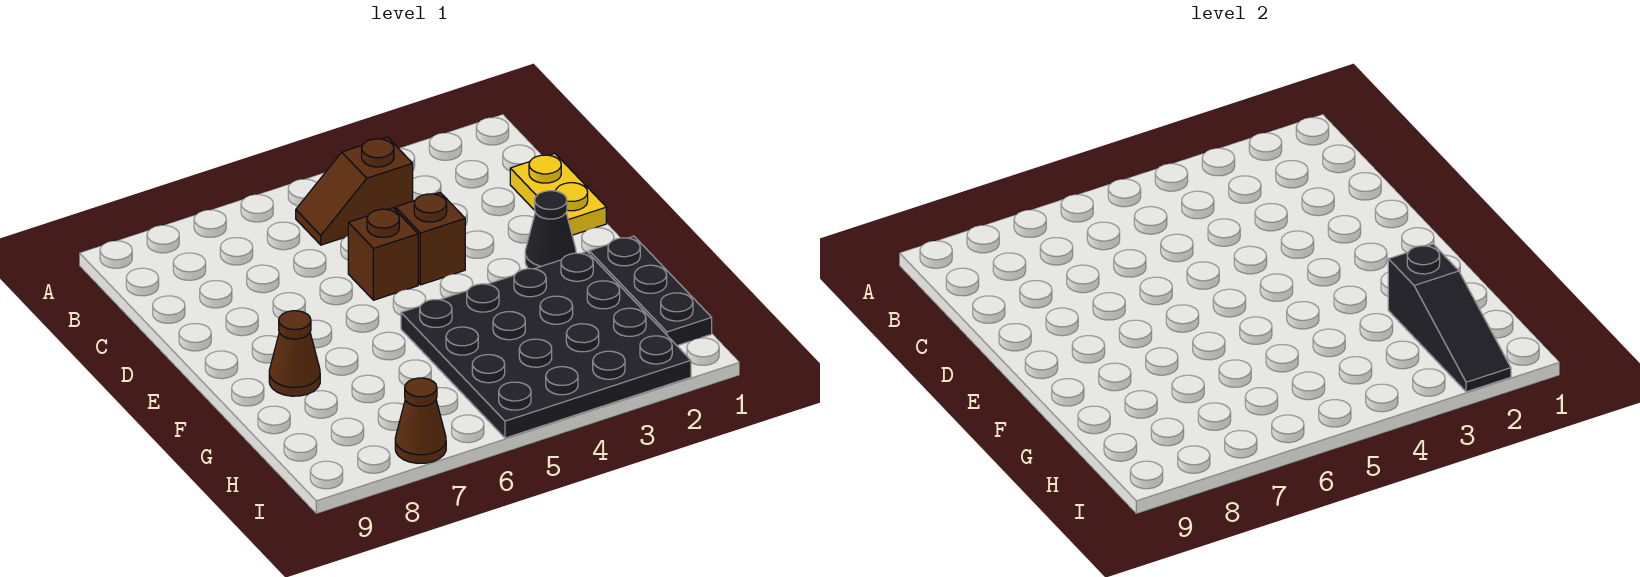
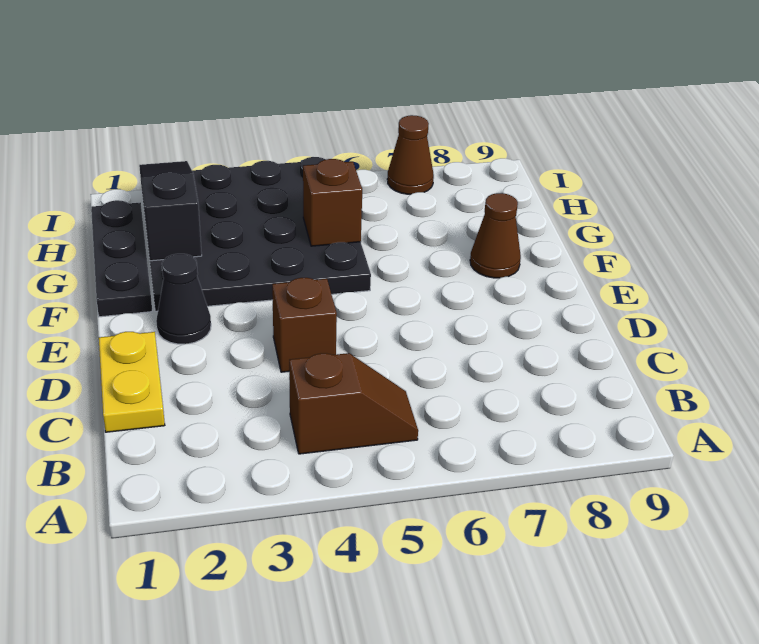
brown 1x1 brick [348,208,418,300] -> brown 1x1 brick moved to [303,159,362,246]

